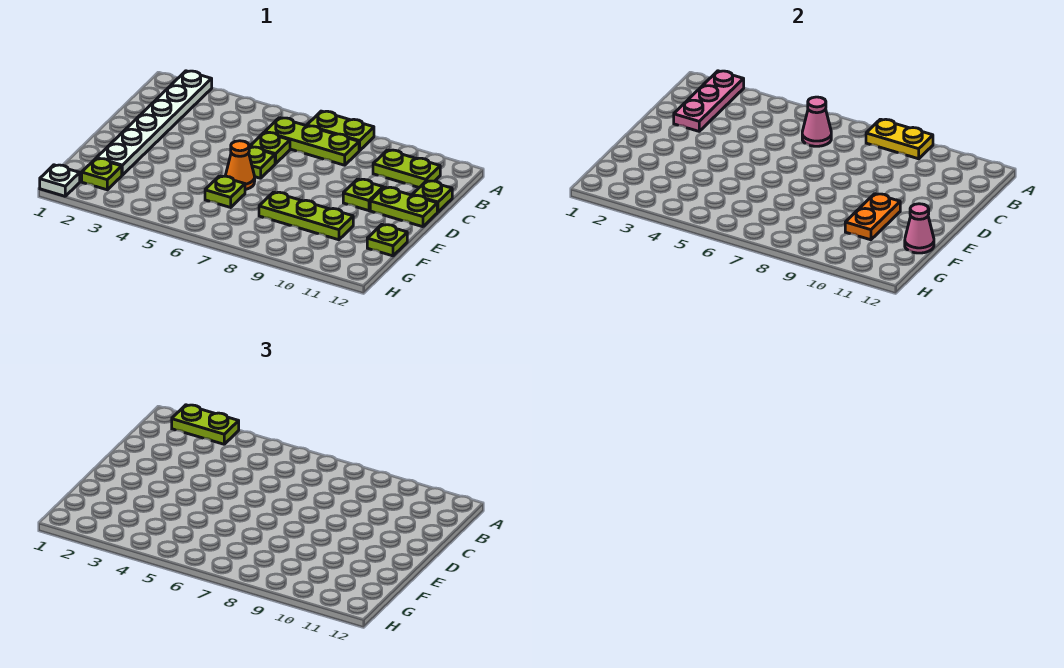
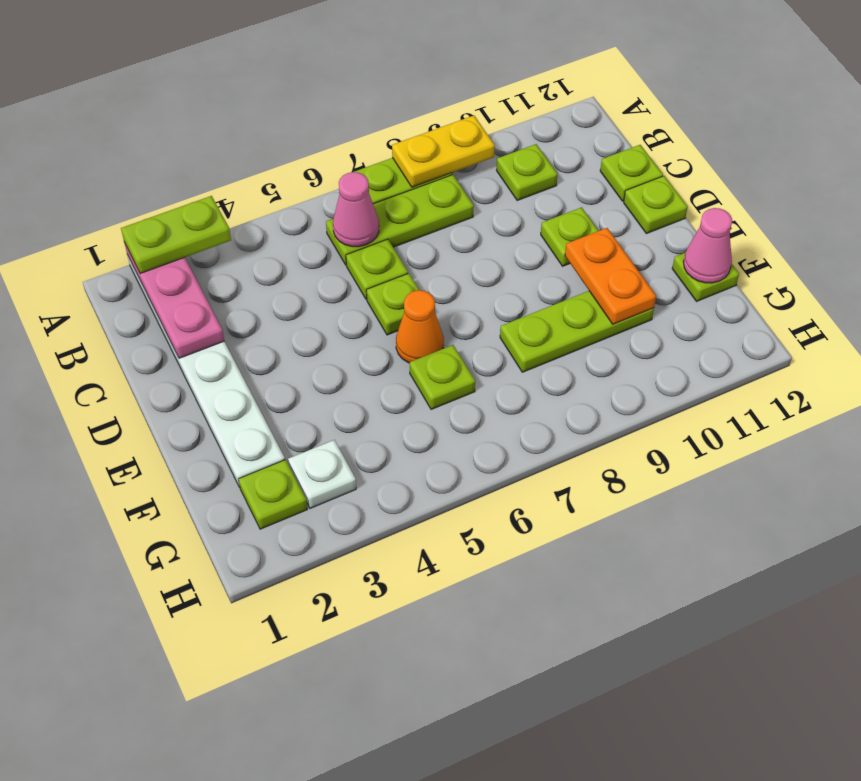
lime 1x2 plate [373,150,440,187] -> lime 1x1 plate [496,144,558,201]
lime 1x2 plate [370,187,437,227] -> lime 1x1 plate [624,176,688,234]
white 1x1 plate [40,165,80,196] -> white 1x1 plate moved to [288,440,356,508]

